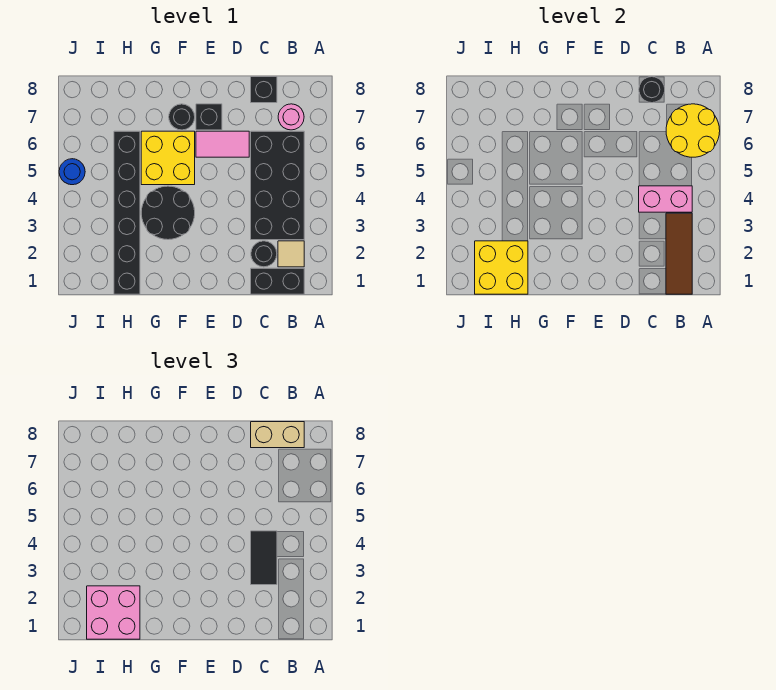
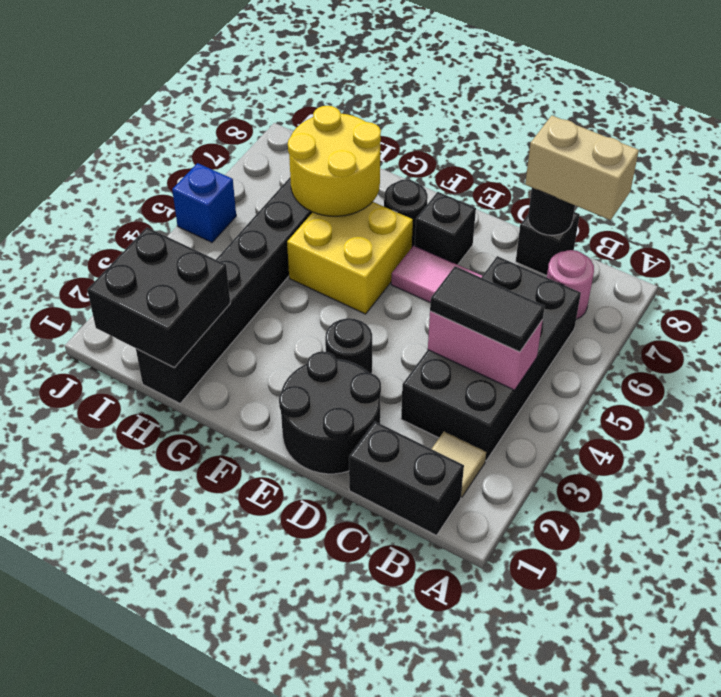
yellow 2x2 round brick [666,104,720,157] -> yellow 2x2 round brick moved to [288,106,381,216]
brown 1x3 tile [666,213,692,294] -> none
black 1x1 round brick [251,241,277,267] -> black 1x1 round brick moved to [325,318,372,373]
black 1x2 tile [251,531,277,585] -> black 1x2 tile turned to [430,266,545,352]
black 2x2 round brick [141,186,195,240] -> black 2x2 round brick moved to [279,352,381,474]
yellow 2x2 brick [475,241,528,294] -> black 2x2 brick [87,228,230,368]
pink 2x2 brick [87,586,140,639] -> none
blue 1x1 round brick [59,159,85,185] -> blue 1x1 brick [172,163,236,242]

